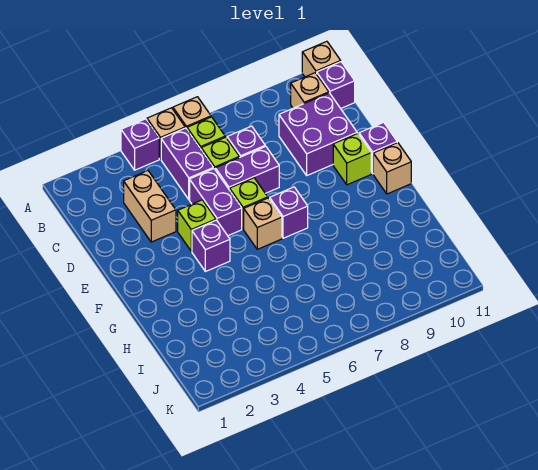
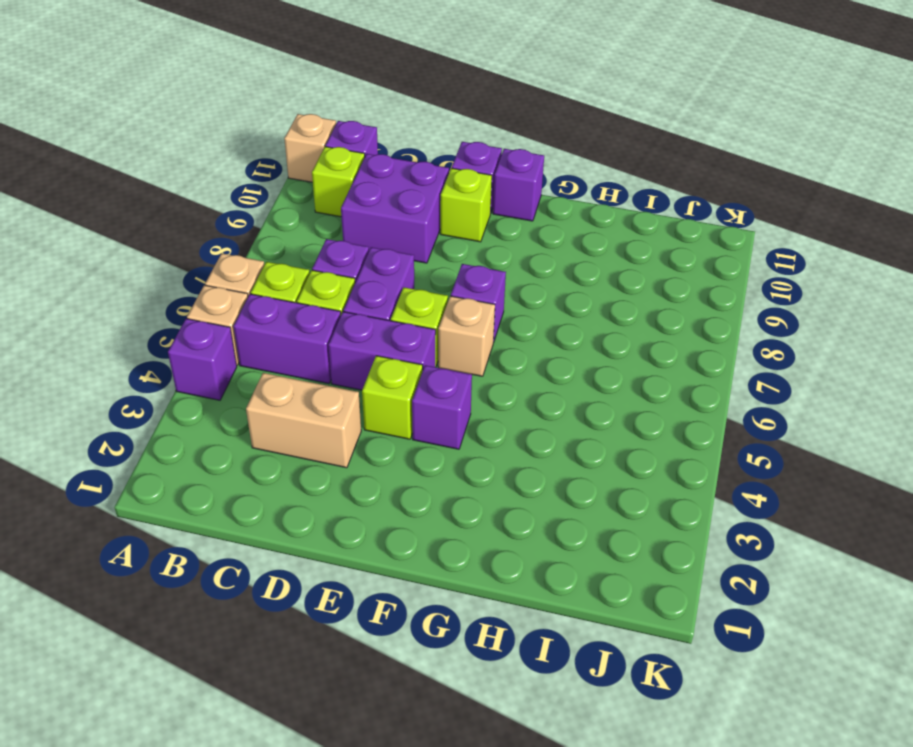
tan 1x1 brick [291,73,329,108] -> lime 1x1 brick [312,147,365,217]
tan 1x1 brick [373,143,411,194] -> purple 1x1 brick [493,149,544,221]

